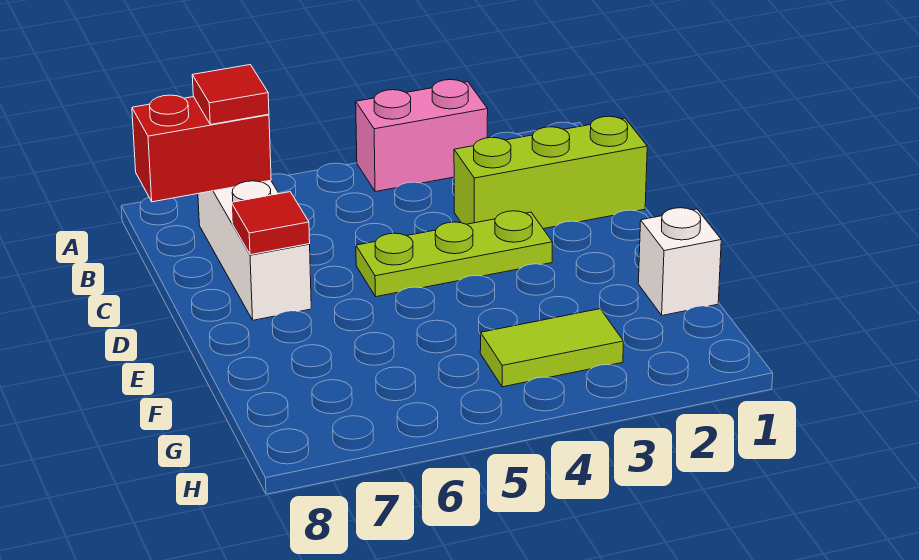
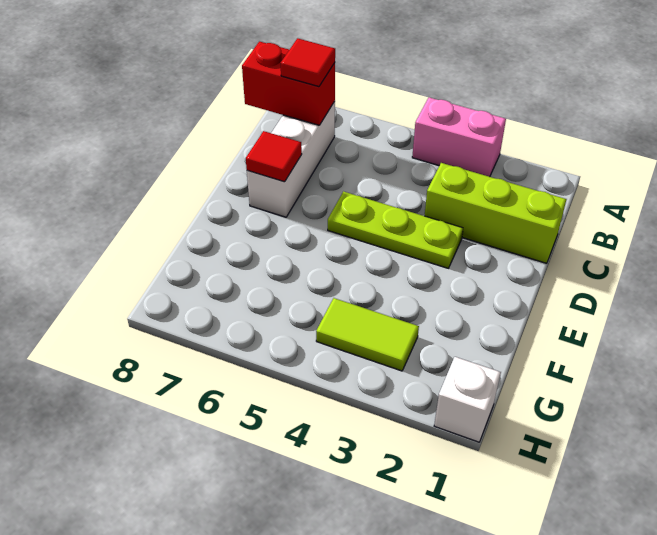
white 1x1 brick [638,208,721,315] -> white 1x1 brick moved to [434,357,501,442]

